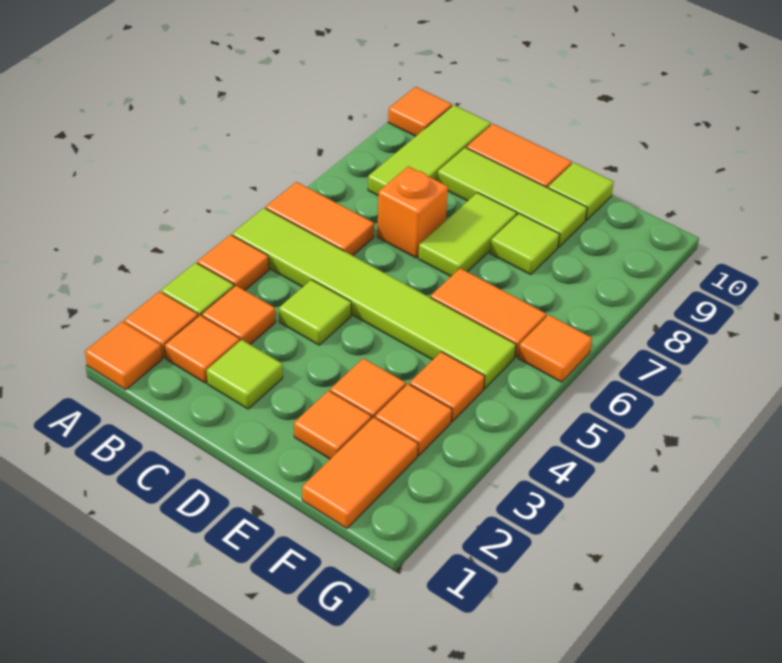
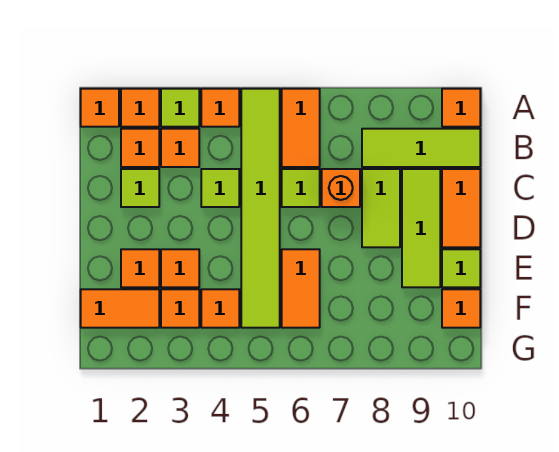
lime 1x2 tile [418,193,517,276] -> lime 1x2 tile turned to [362,169,400,247]
lime 1x1 tile [490,214,560,275] -> lime 1x1 tile moved to [282,169,320,207]
orange 1x1 tile [518,315,592,382] -> orange 1x1 tile moved to [442,289,480,328]

